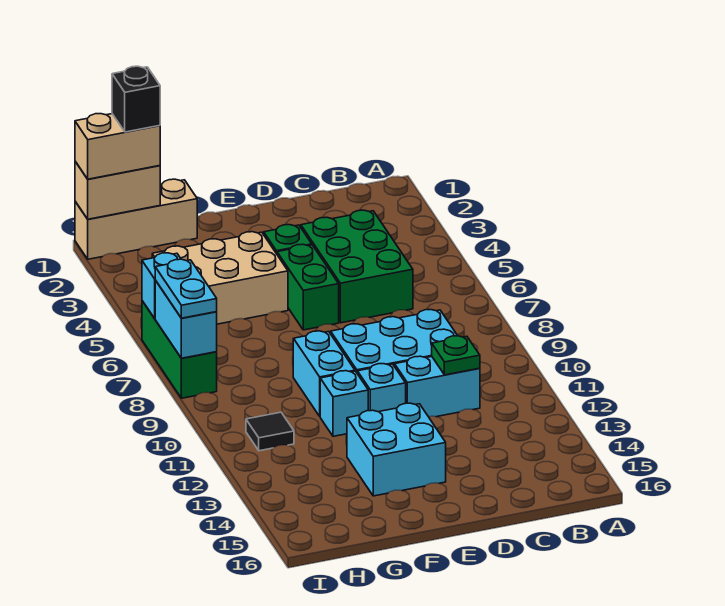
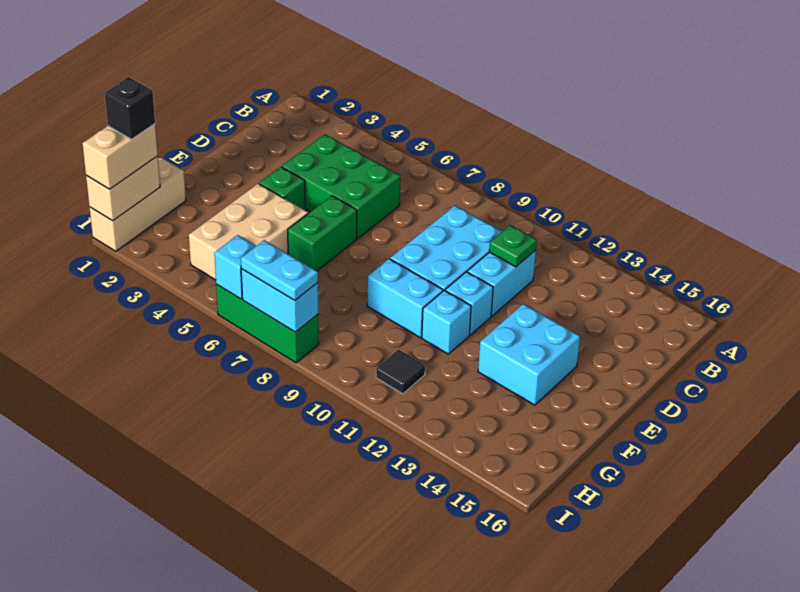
green 1x2 brick [277,244,339,330] -> green 1x2 brick turned to [288,196,357,271]

